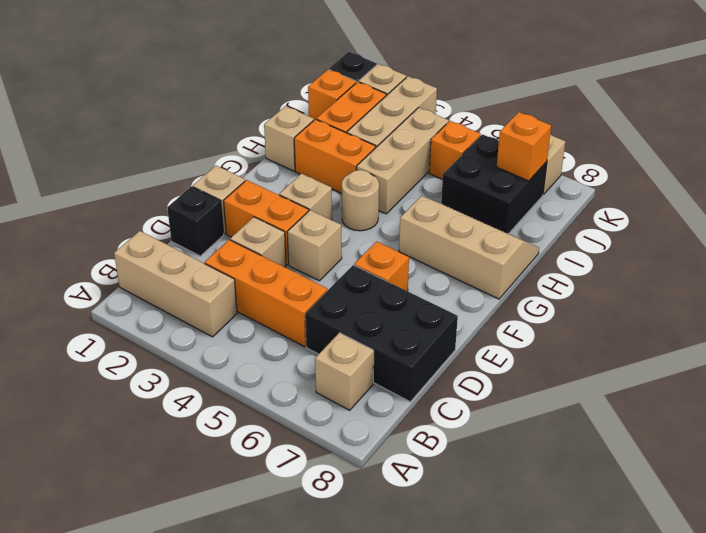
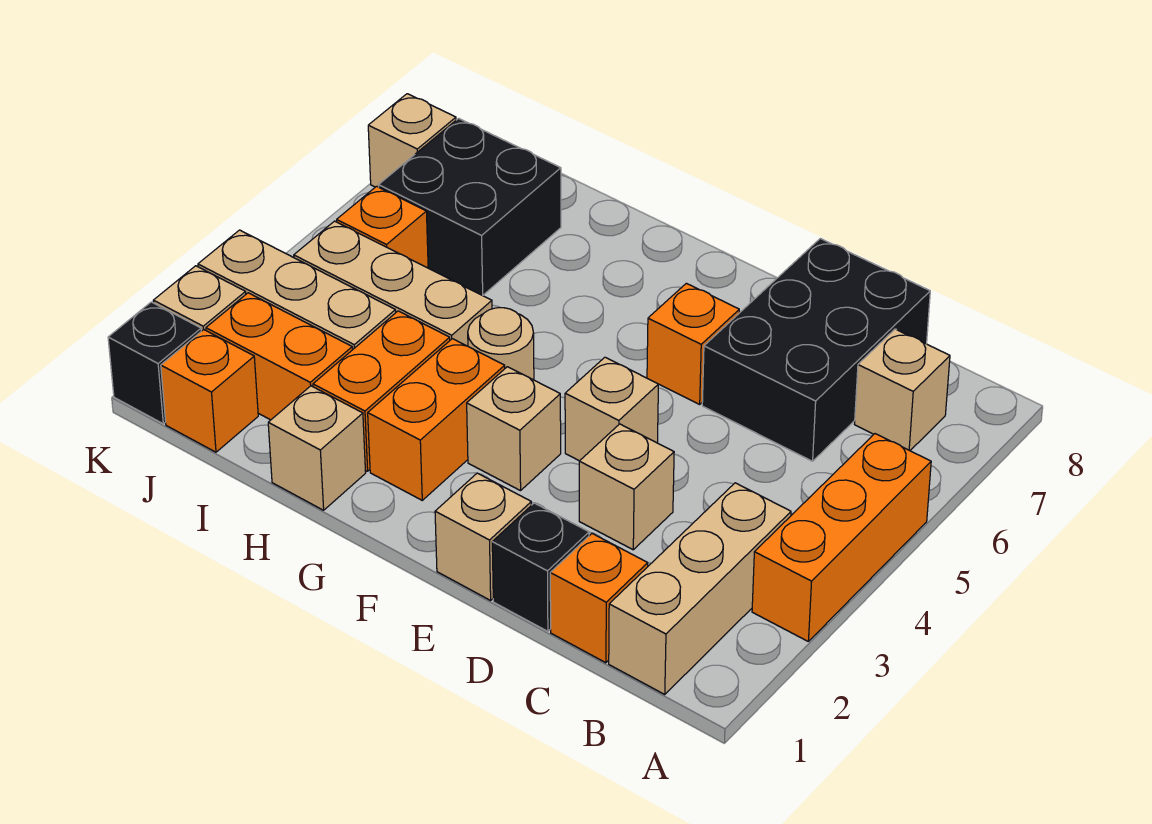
orange 1x3 brick [204,240,327,347] -> orange 1x3 brick moved to [752,434,931,641]
orange 1x2 brick [224,180,309,265] -> orange 1x2 brick moved to [368,339,505,500]
tan 2x3 slope [399,196,539,299] -> none
orange 1x1 brick [497,112,551,181] -> orange 1x1 brick moved to [550,534,648,663]

